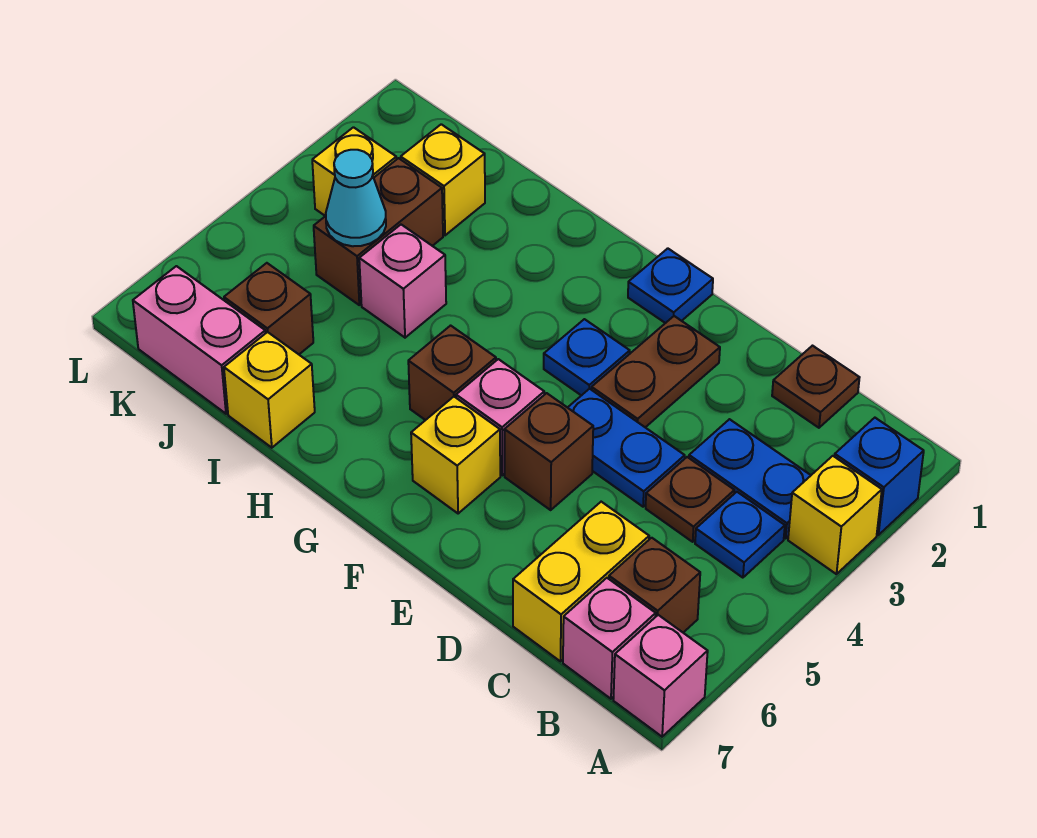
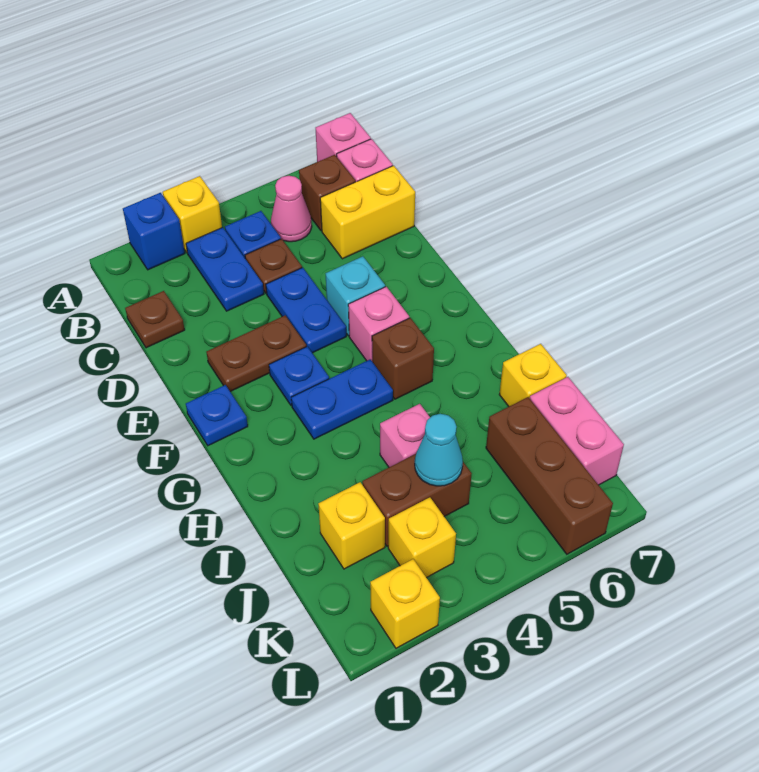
none -> pink 1x1 cone [271,176,312,242]
brown 1x1 brick [504,393,593,510] -> cyan 1x1 brick [326,256,385,336]
yellow 1x1 brick [411,397,500,514] -> yellow 1x1 brick moved to [370,559,440,648]
none -> blue 1x2 plate [291,359,393,439]
brown 1x1 brick [224,263,313,354] -> brown 1x3 brick [486,397,613,554]

